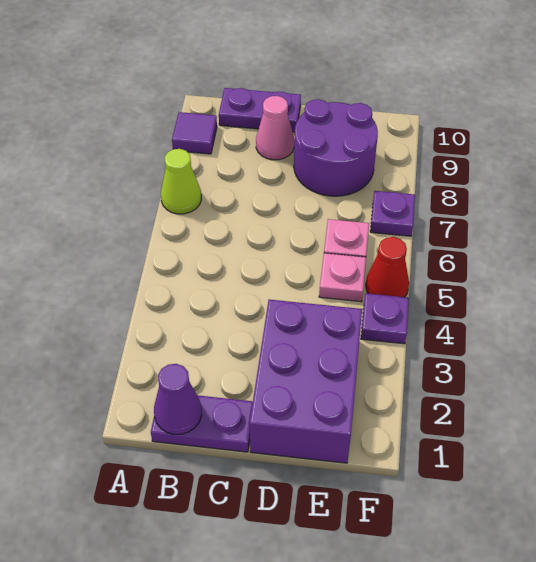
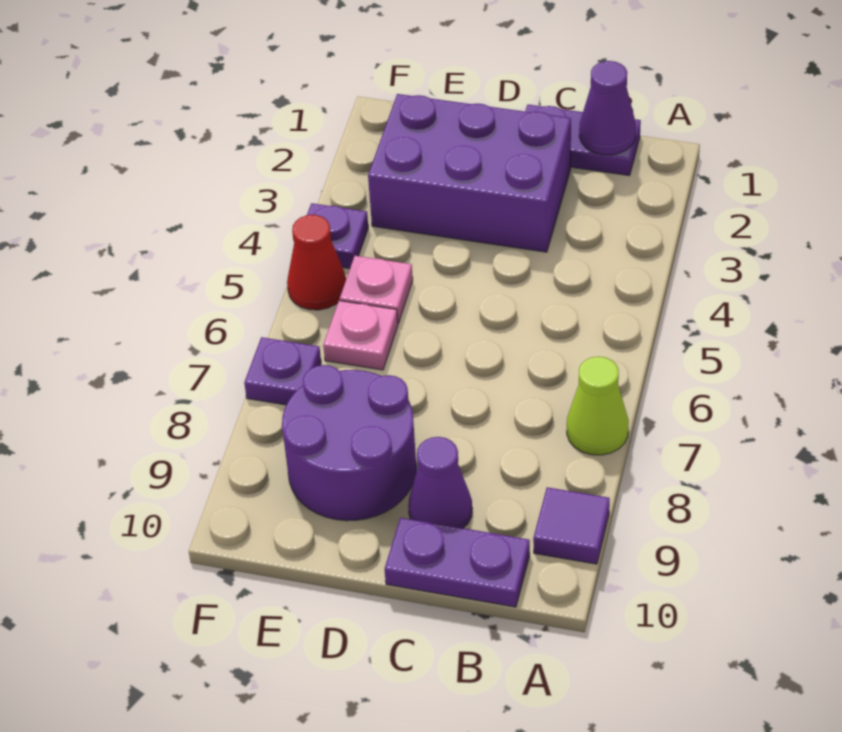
pink 1x1 cone [256,96,294,160] -> purple 1x1 cone [408,437,472,528]
purple 2x3 brick [250,300,362,463] -> purple 2x3 brick turned to [368,94,571,252]

